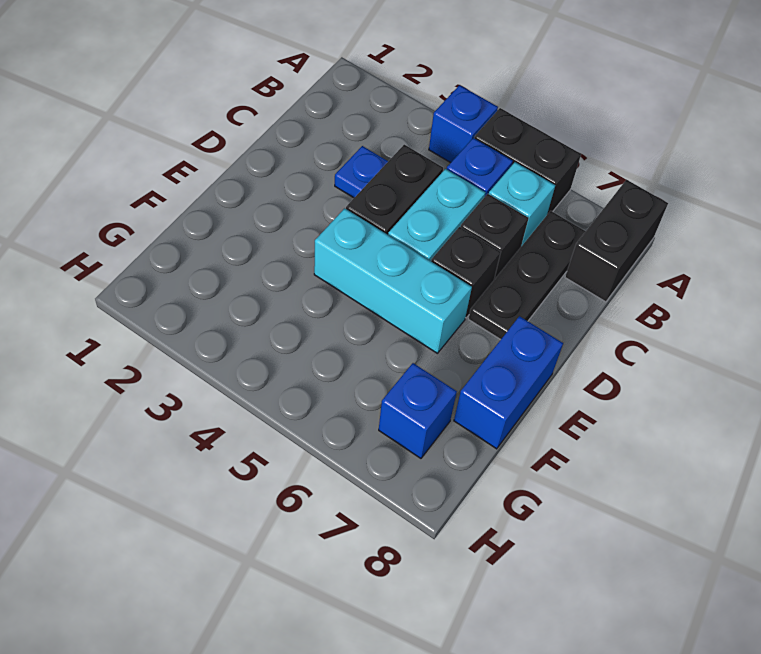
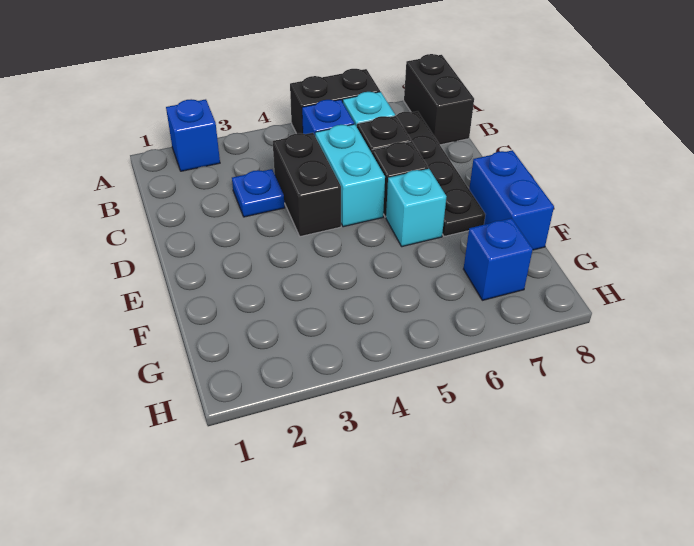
blue 1x1 brick [429,85,498,163] -> blue 1x1 brick moved to [166,99,220,171]
black 1x3 plate [469,211,586,340] -> black 1x4 plate [396,111,485,236]
cyan 1x3 brick [314,208,472,353] -> cyan 1x1 brick [386,169,446,247]

